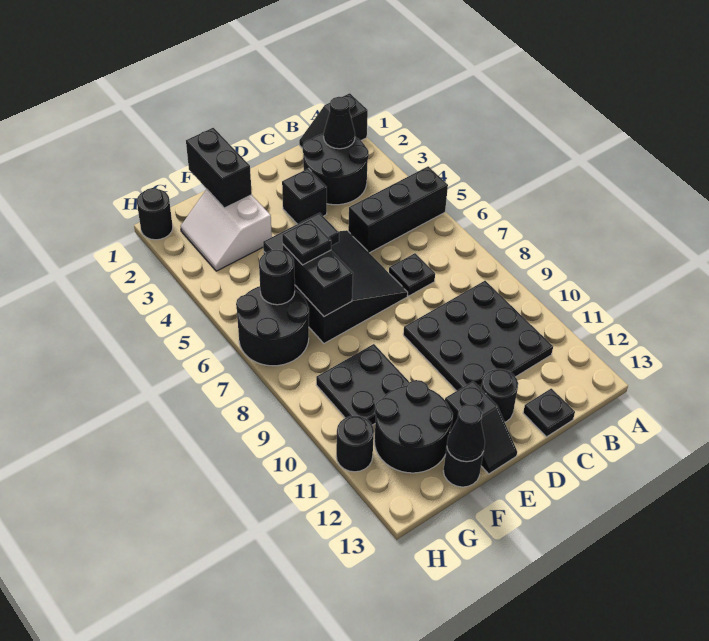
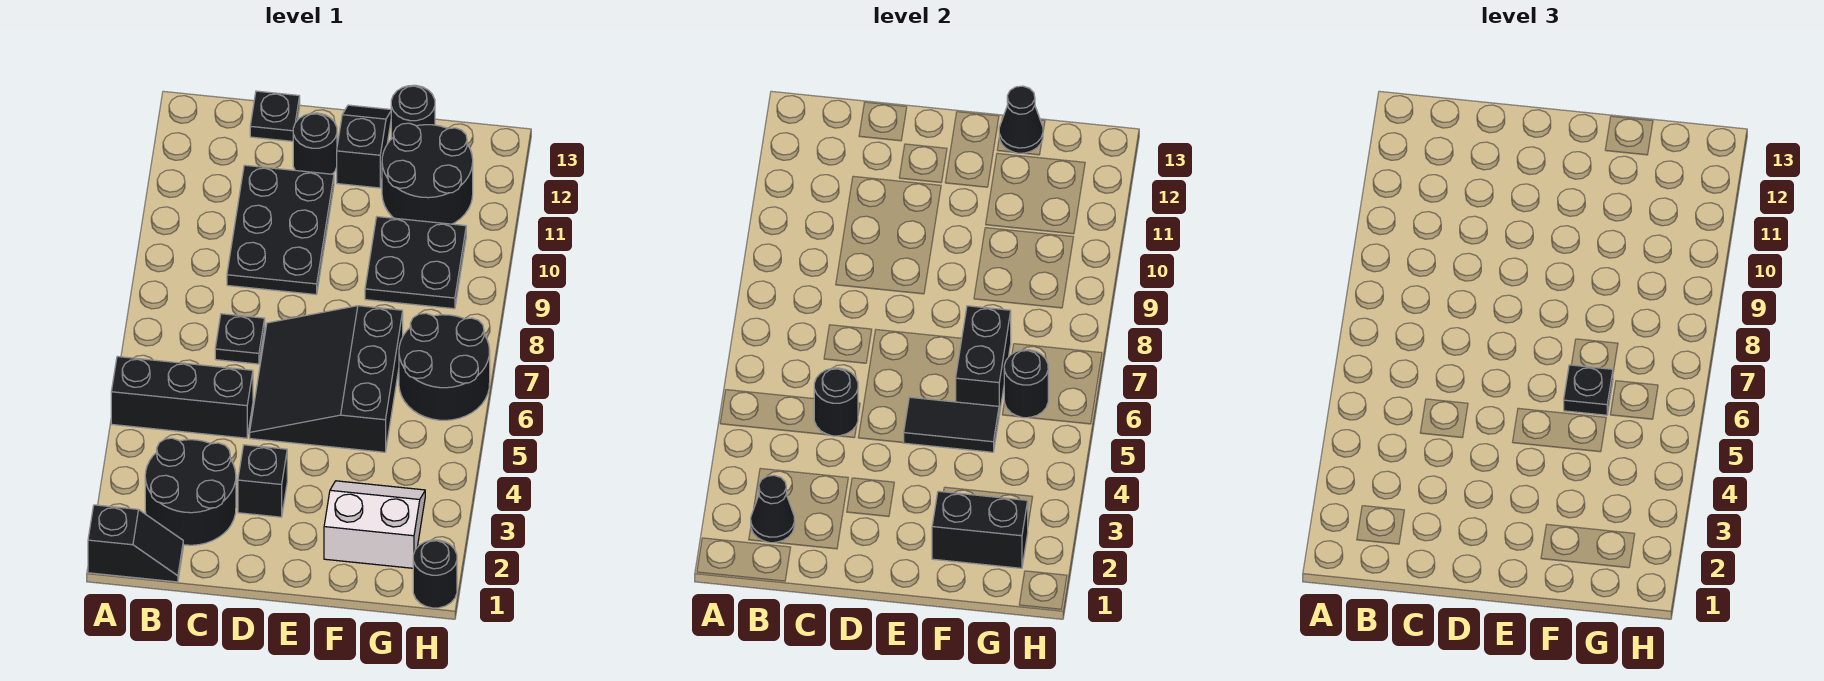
black 3x3 plate [403,281,553,391] -> black 2x3 plate [227,165,334,295]
black 1x2 brick [186,128,252,208] -> black 1x2 brick turned to [932,491,1028,568]
white 2x2 slope [181,190,272,271] -> white 2x2 slope turned to [324,481,425,568]
black 1x1 round brick [336,416,374,472] -> black 1x1 round brick moved to [814,368,858,436]

